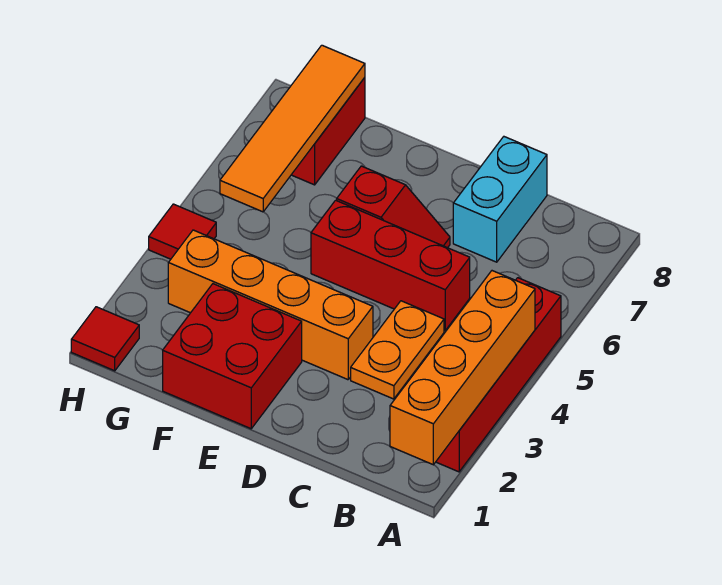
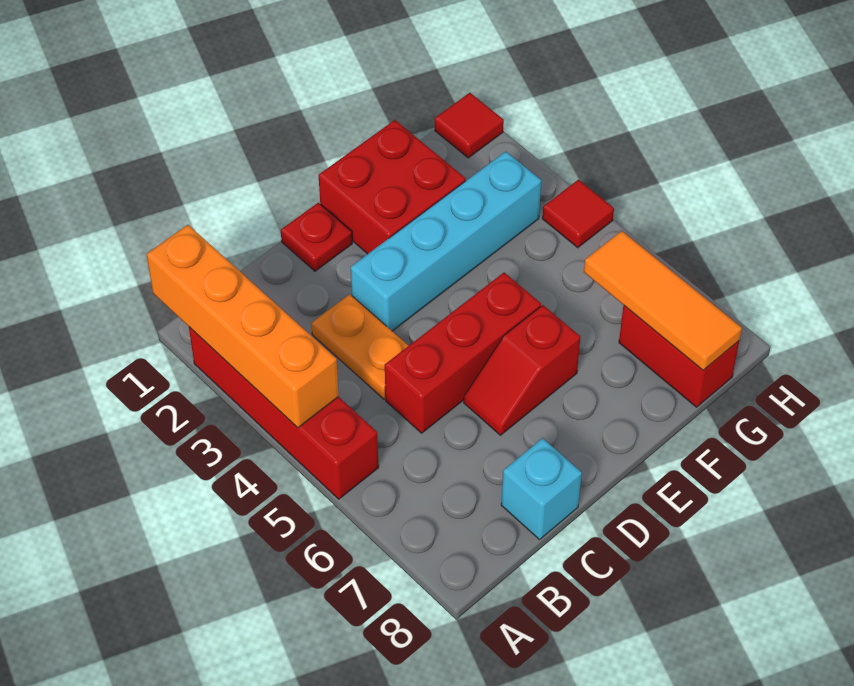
cyan 1x2 brick [453,137,547,262] -> cyan 1x1 brick [501,438,582,540]
none -> red 1x1 plate [281,203,352,271]
orange 1x4 brick [168,230,373,380] -> cyan 1x4 brick [351,151,541,331]
orange 1x4 tile [220,45,365,212] -> orange 1x3 tile [584,231,742,370]

